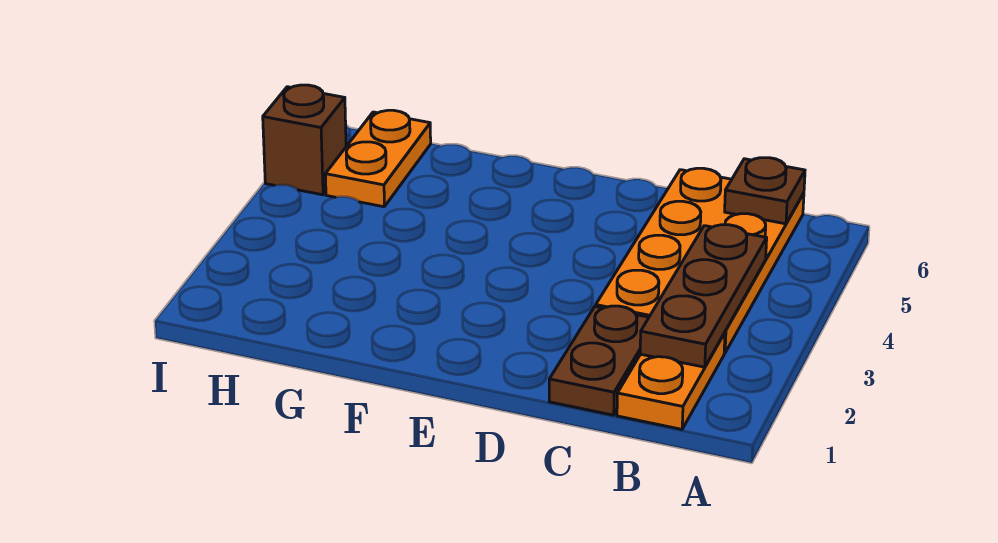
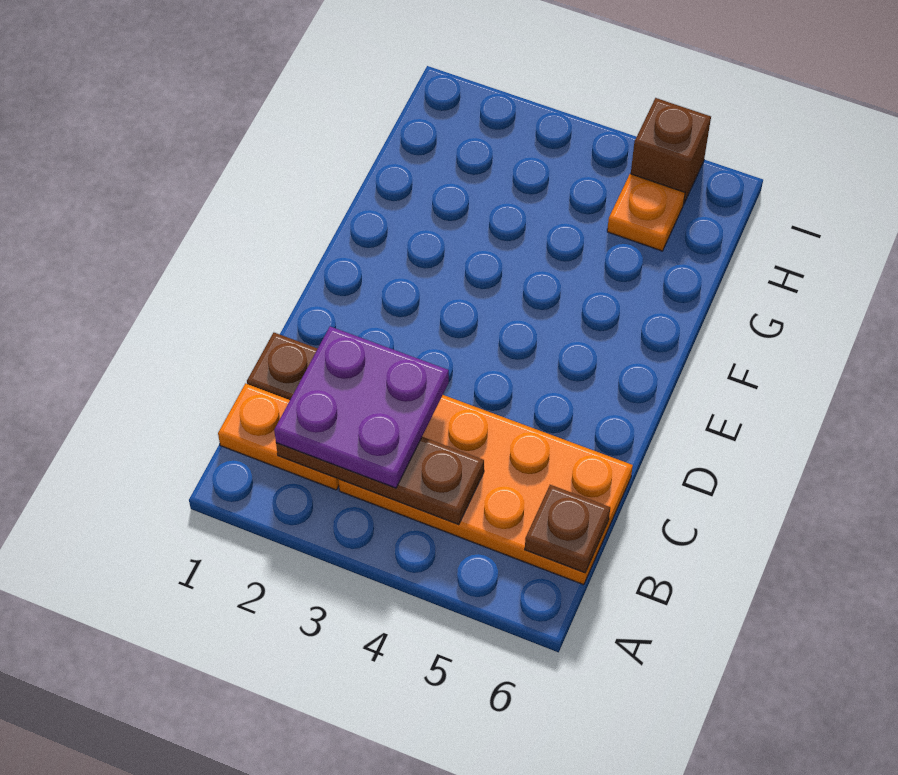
none -> purple 2x2 plate [274,327,449,488]
orange 1x2 plate [325,110,431,207] -> orange 1x1 plate [607,174,685,251]

